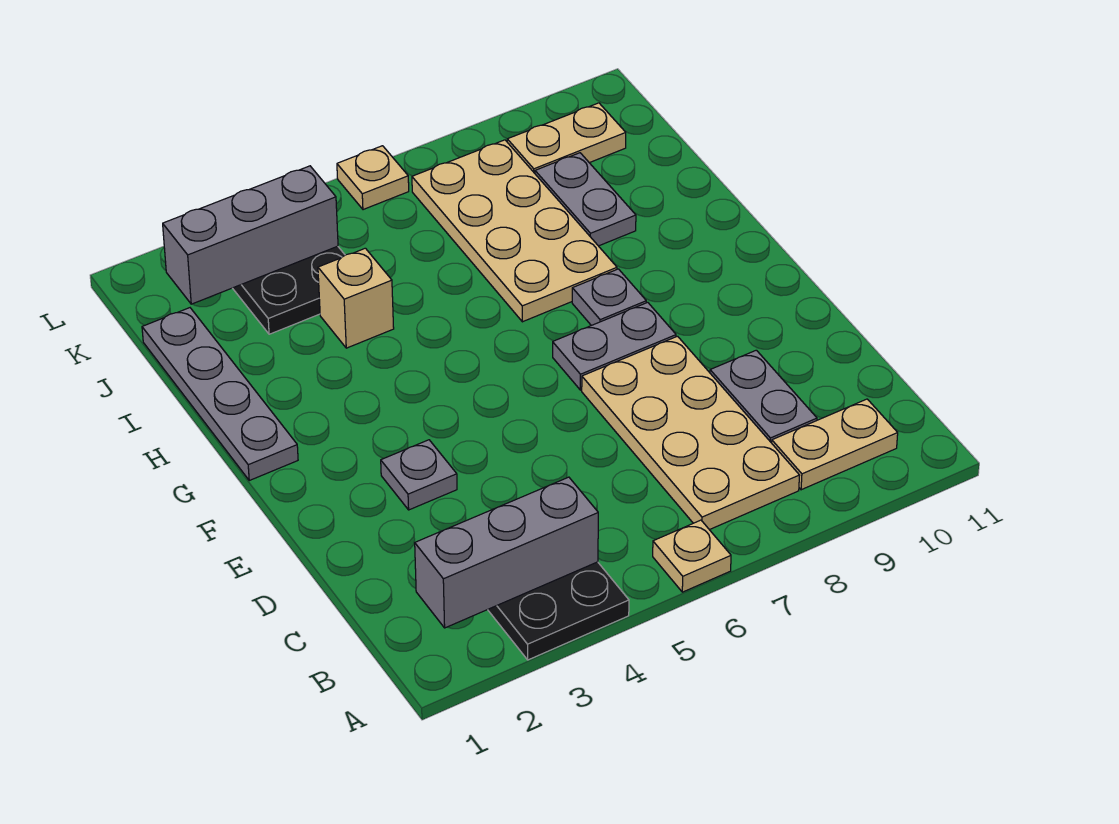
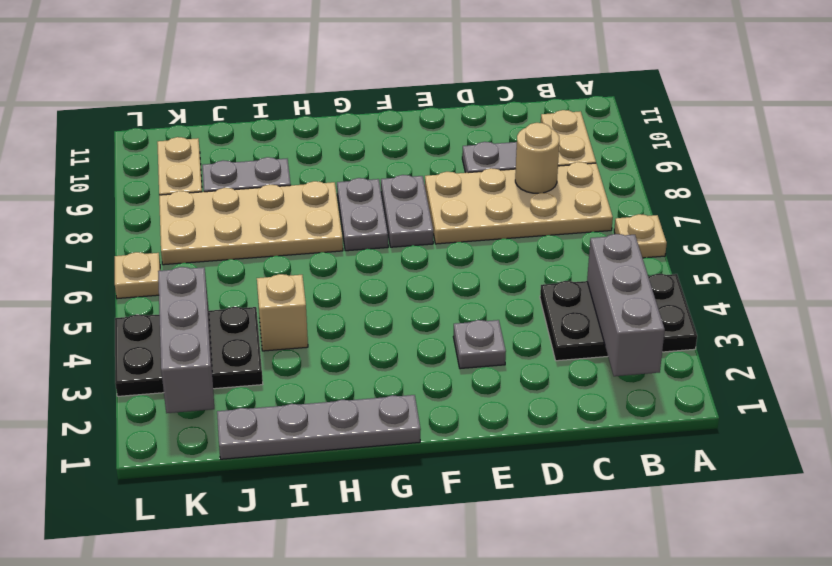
none -> tan 1x1 round brick [515,123,559,193]
grey 1x1 plate [572,269,646,326] -> grey 1x2 plate [337,178,388,251]

